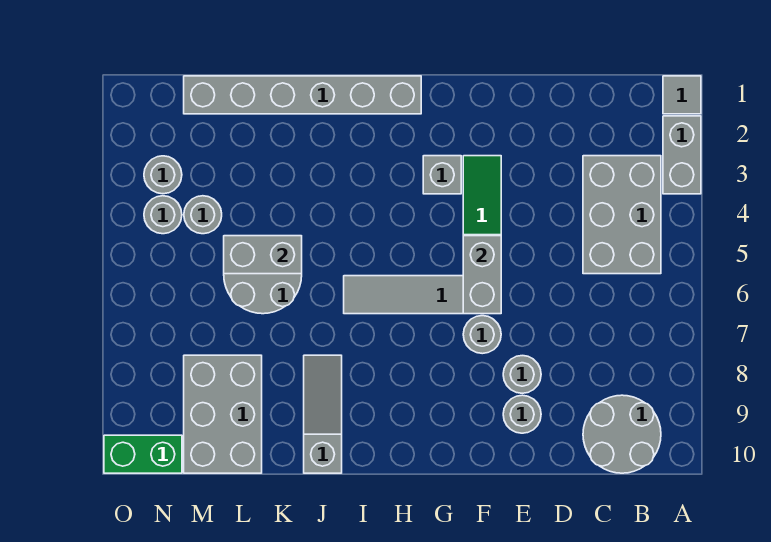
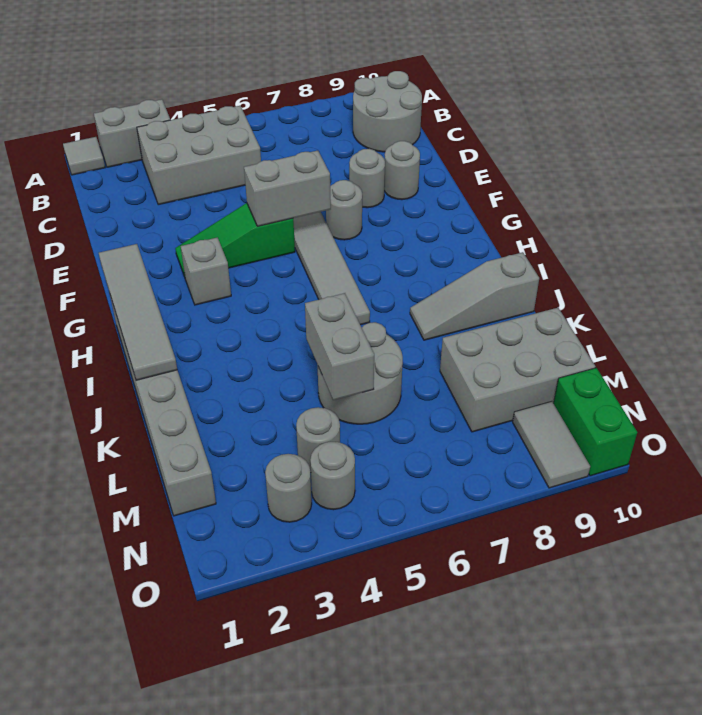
none -> grey 1x4 tile [99,244,177,380]
none -> grey 1x2 tile [513,401,590,488]

